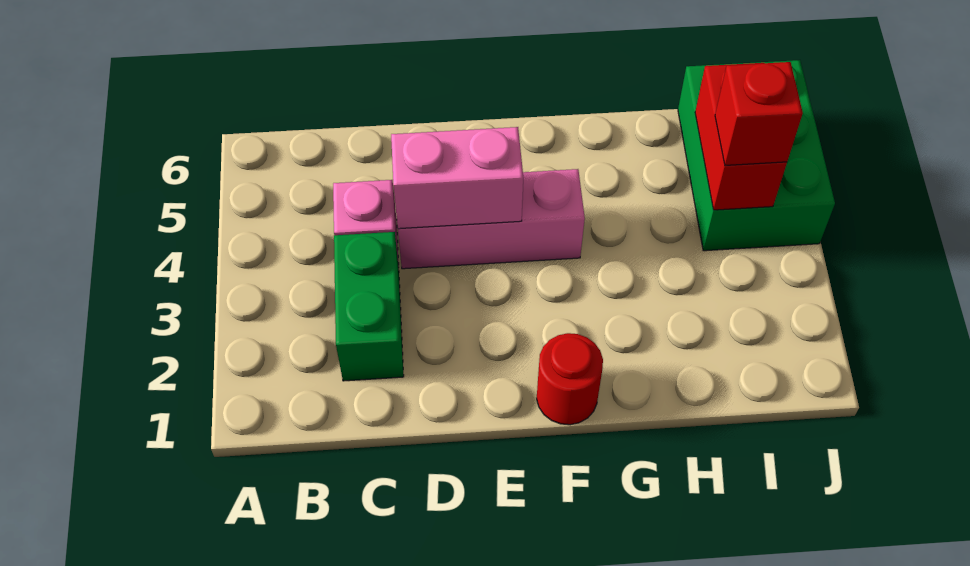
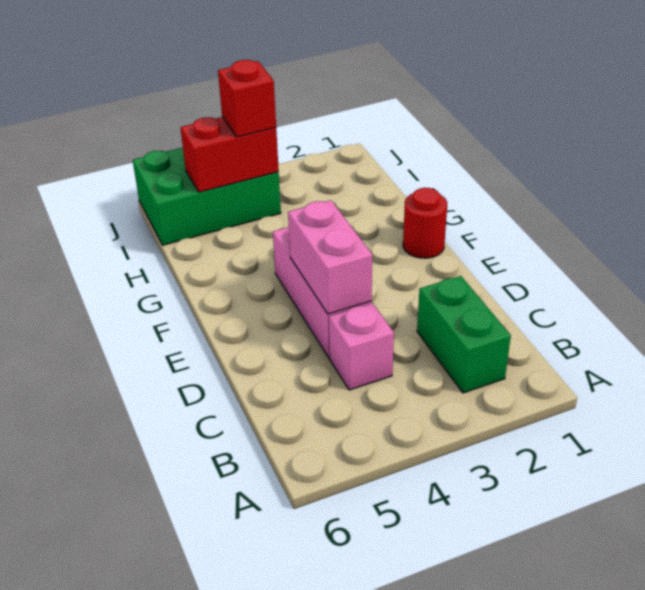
green 1x2 brick [334,232,404,381] -> green 1x2 brick turned to [417,276,511,393]

